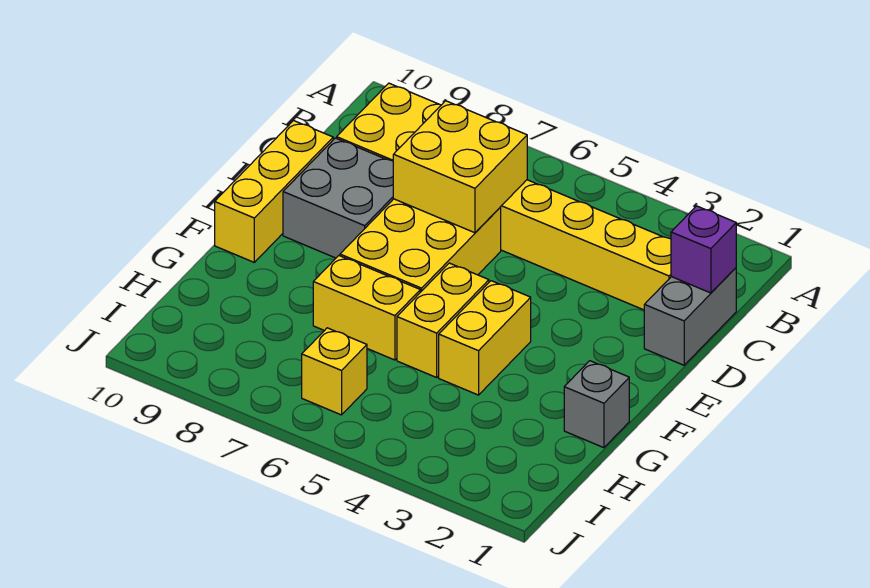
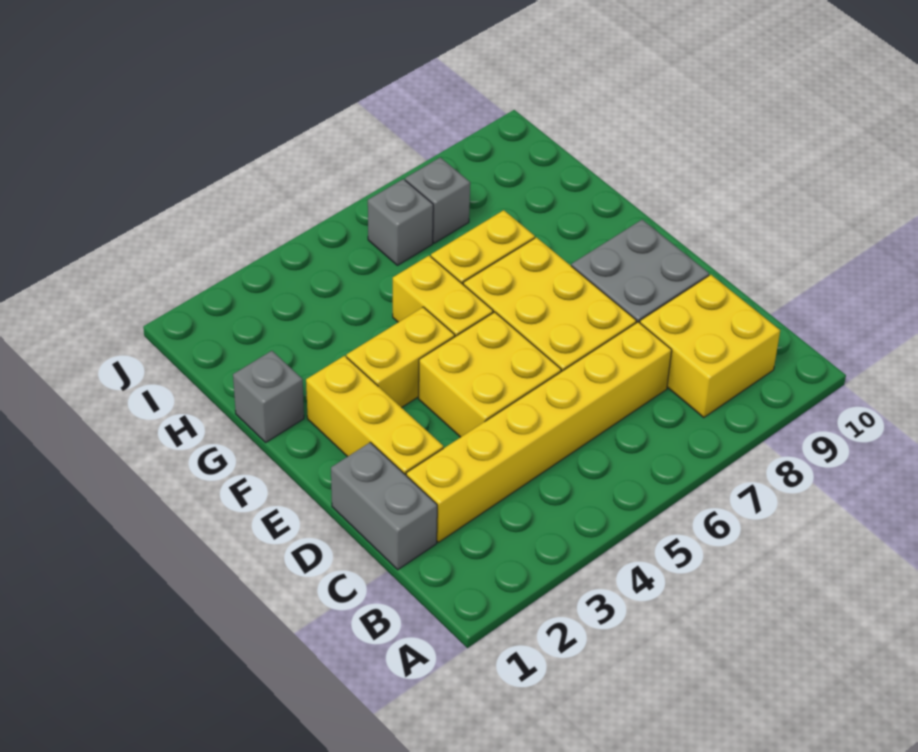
purple 1x1 brick [671,206,736,293] -> none
yellow 2x2 brick [393,101,527,233] -> yellow 2x2 brick moved to [419,312,561,437]
yellow 1x3 brick [215,121,333,262] -> yellow 1x3 brick moved to [306,356,443,475]
yellow 1x2 brick [439,281,531,395] -> yellow 1x2 brick turned to [346,307,455,408]
yellow 1x1 brick [302,328,367,415] -> grey 1x1 brick [368,179,433,265]
none -> grey 1x1 brick [405,157,470,243]

